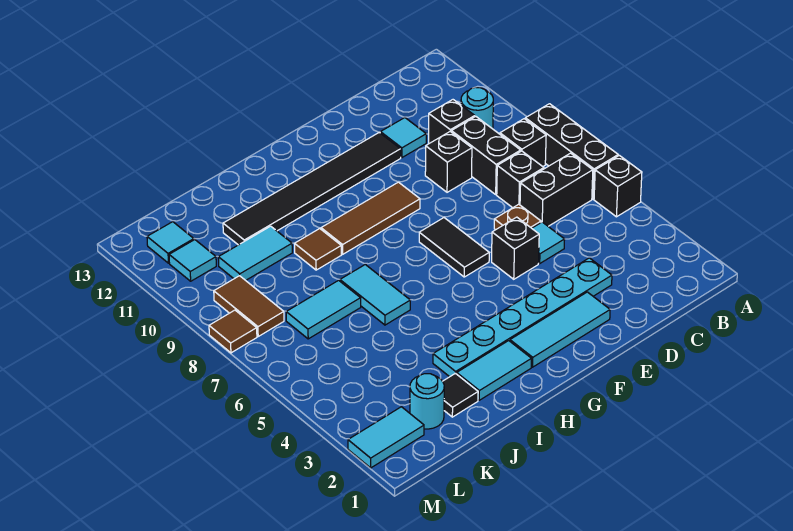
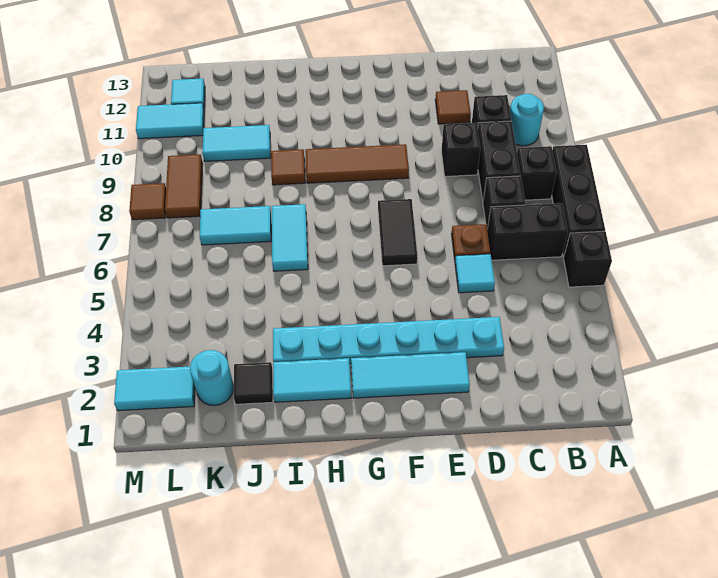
cyan 1x1 tile [380,118,426,158] -> brown 1x1 tile [435,90,471,124]
black 1x1 brick [492,217,539,279] -> none
black 1x6 tile [223,133,401,245] -> none
cyan 1x1 tile [169,240,216,281] -> cyan 1x2 tile [136,103,204,139]

